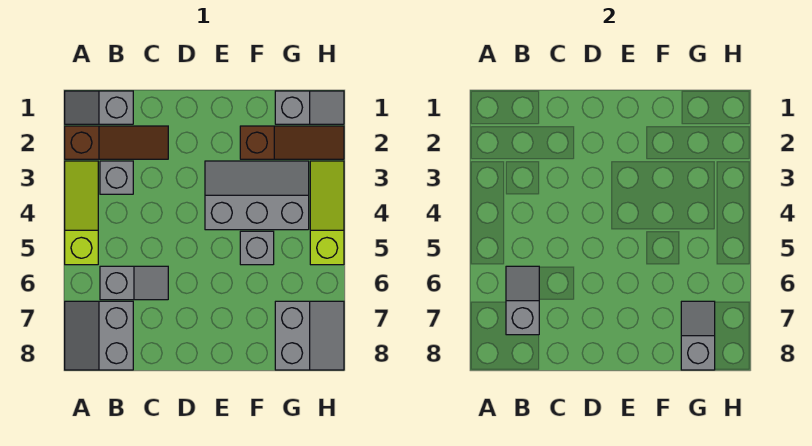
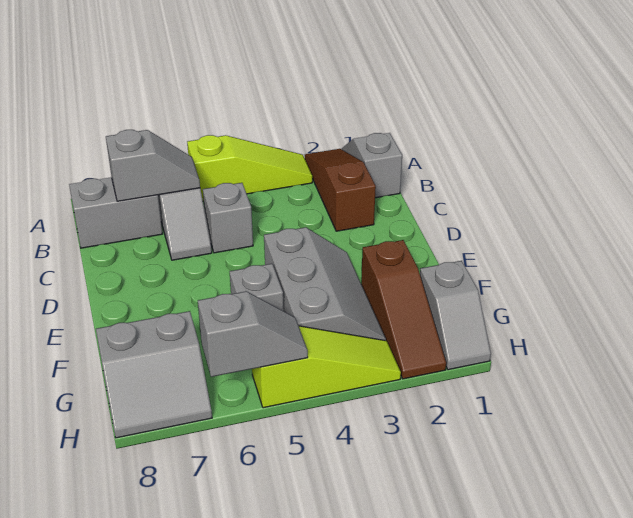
brown 1x3 slope [65,126,168,159] -> brown 1x3 slope turned to [305,149,376,231]
grey 1x1 brick [100,161,133,194] -> grey 1x1 brick moved to [203,183,253,253]
grey 1x2 slope [681,301,715,370] -> grey 1x2 slope moved to [198,291,308,377]

